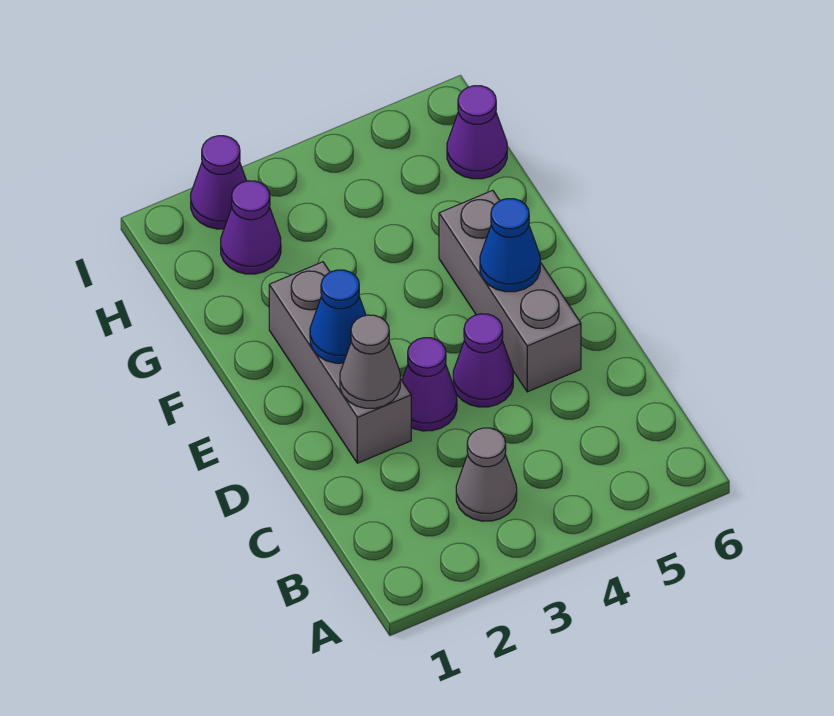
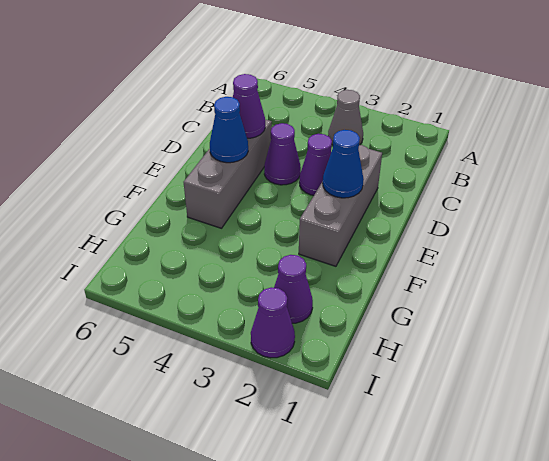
grey 1x1 cone [340,315,400,408] -> none
purple 1x1 cone [447,86,507,179] -> purple 1x1 cone moved to [233,74,265,138]

